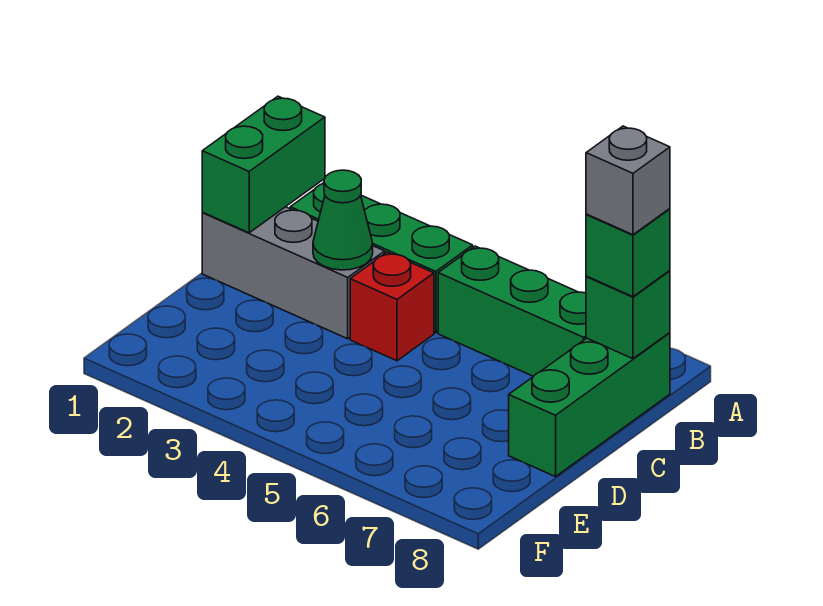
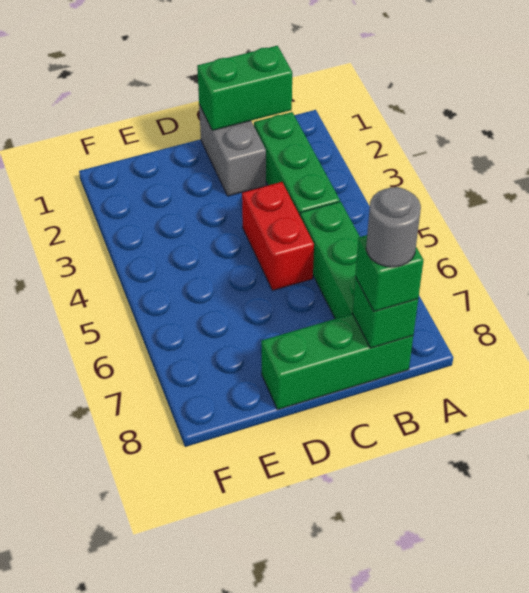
grey 1x1 brick [586,126,670,235] -> grey 1x1 round brick [366,187,421,267]
grey 1x3 brick [202,207,385,339] -> grey 1x2 brick [199,105,266,196]
green 1x1 cone [313,170,373,270] -> none
red 1x1 brick [350,252,434,361] -> red 1x2 brick [242,182,314,290]

